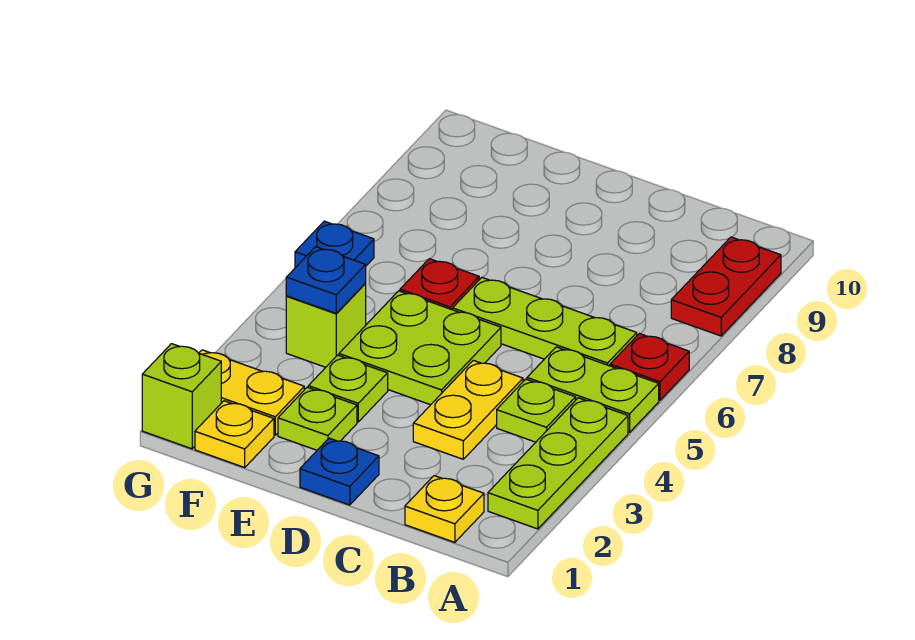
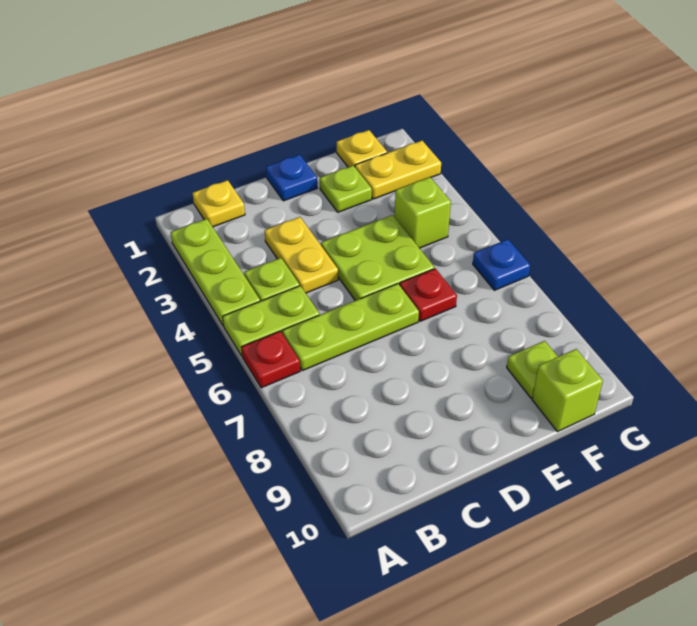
red 1x2 plate [671,237,781,336] -> none
lime 1x1 plate [308,355,388,422] -> lime 1x1 plate moved to [507,341,558,398]
blue 1x1 plate [286,247,366,313] -> none
lime 1x1 brick [142,344,221,449] -> lime 1x1 brick moved to [532,349,603,432]

